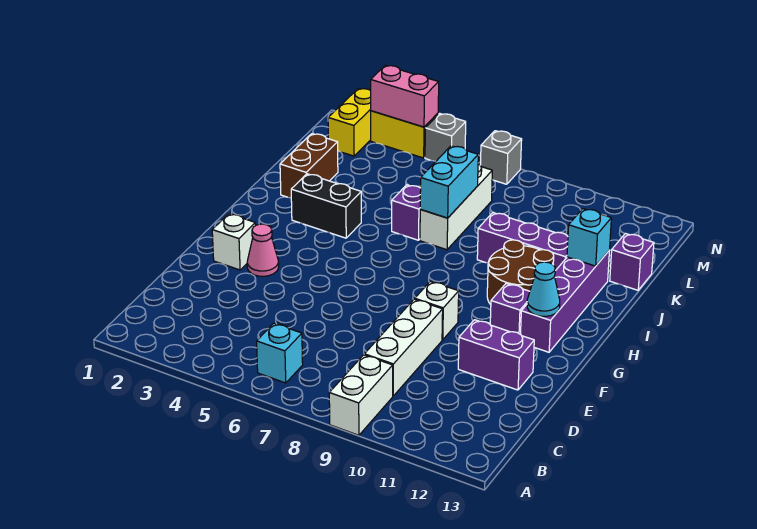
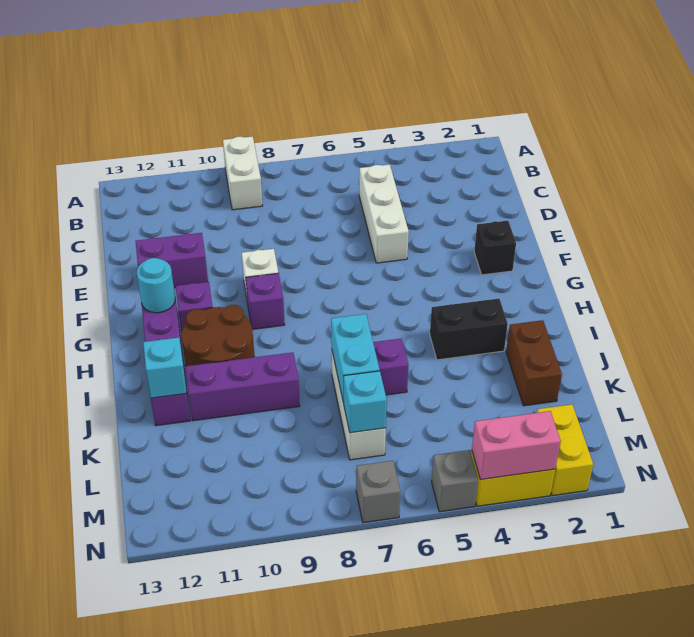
cyan 1x1 brick [257,323,303,383] -> cyan 1x1 brick moved to [343,371,387,433]
white 1x3 brick [364,299,443,396] -> white 1x3 brick moved to [359,164,409,263]
white 1x1 brick [212,214,256,270] -> black 1x1 brick [474,221,516,275]
pink 1x1 cone [247,224,279,276] -> none
cyan 1x1 cone [527,262,560,316] -> cyan 1x1 round brick [137,258,175,313]
purple 1x1 brick [610,234,654,290] -> purple 1x1 brick moved to [246,273,285,329]

